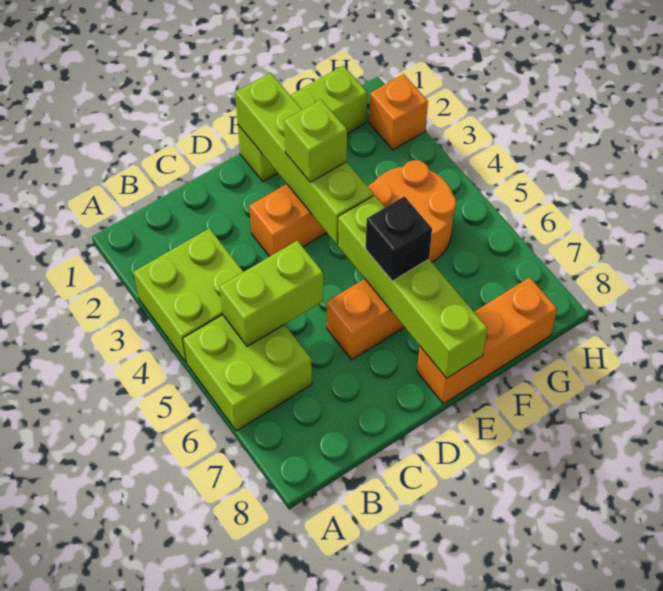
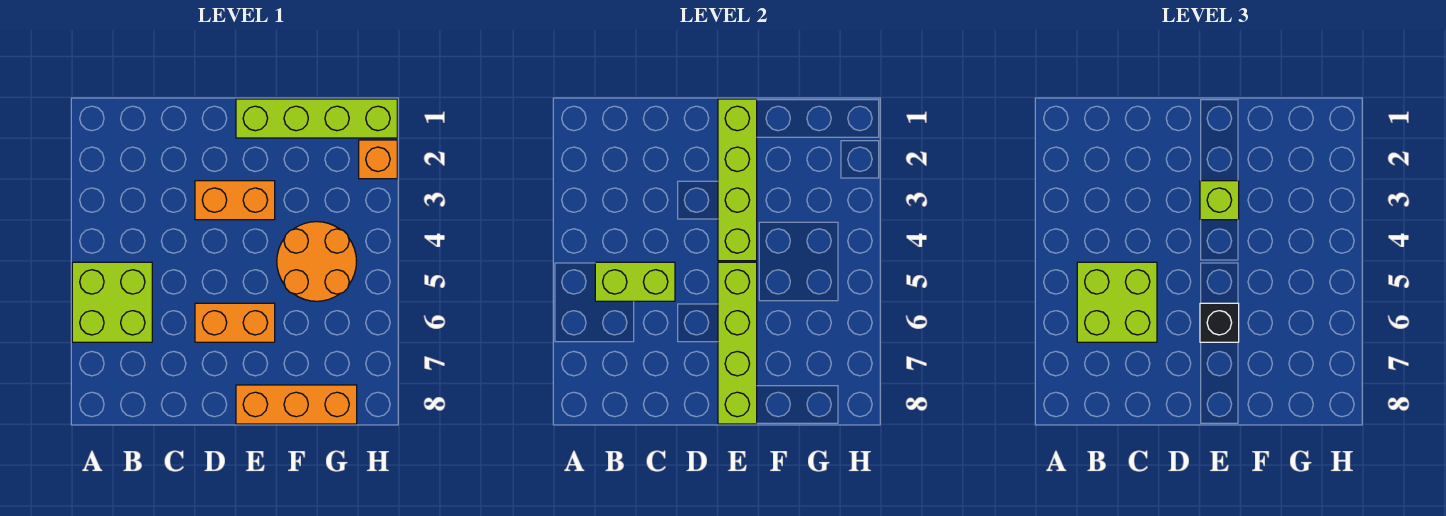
lime 2x2 brick [134,228,243,363] -> lime 2x2 brick moved to [1077,262,1157,342]
lime 1x3 brick [238,66,367,181] -> lime 1x4 brick [236,99,397,138]

